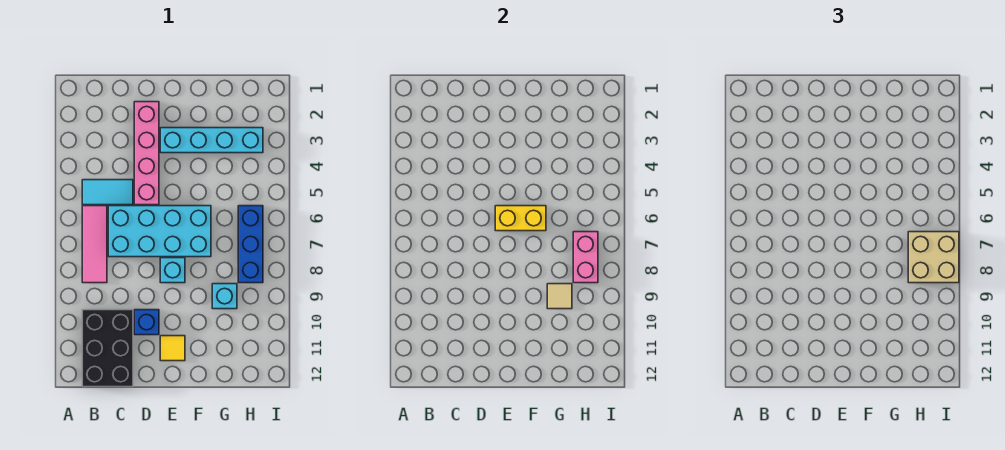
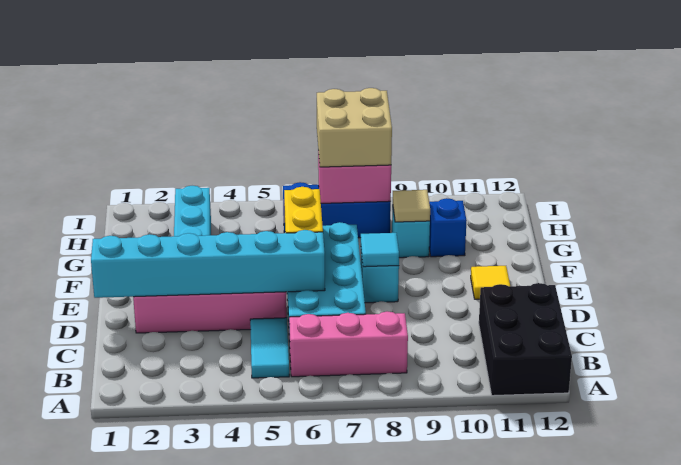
pink 1x3 tile [82,206,107,283] -> pink 1x3 brick [289,311,408,377]
black 2x3 brick [82,310,133,387] -> black 2x3 brick turned to [479,283,572,396]
none -> cyan 1x6 brick [91,230,325,298]
blue 1x1 brick [134,310,159,335] -> blue 1x1 brick moved to [429,198,467,257]
none -> cyan 1x1 tile [361,233,399,267]

